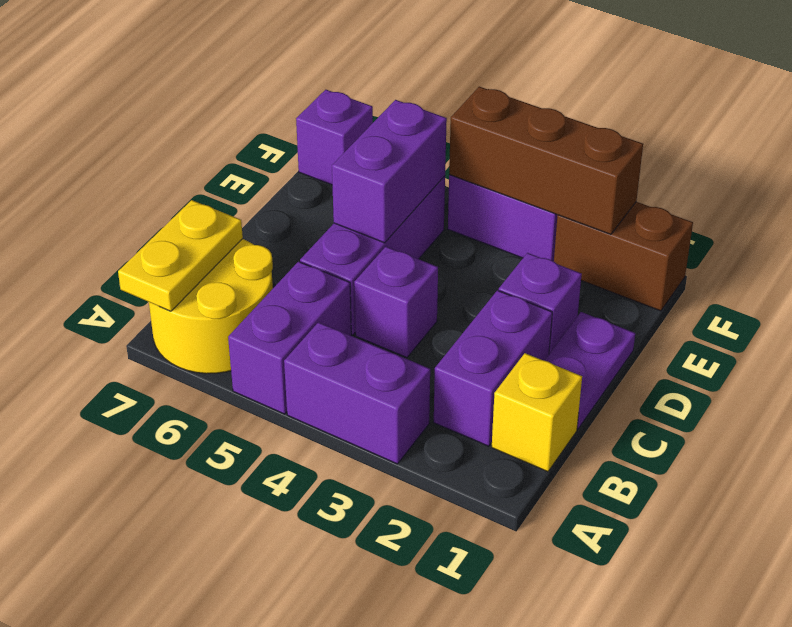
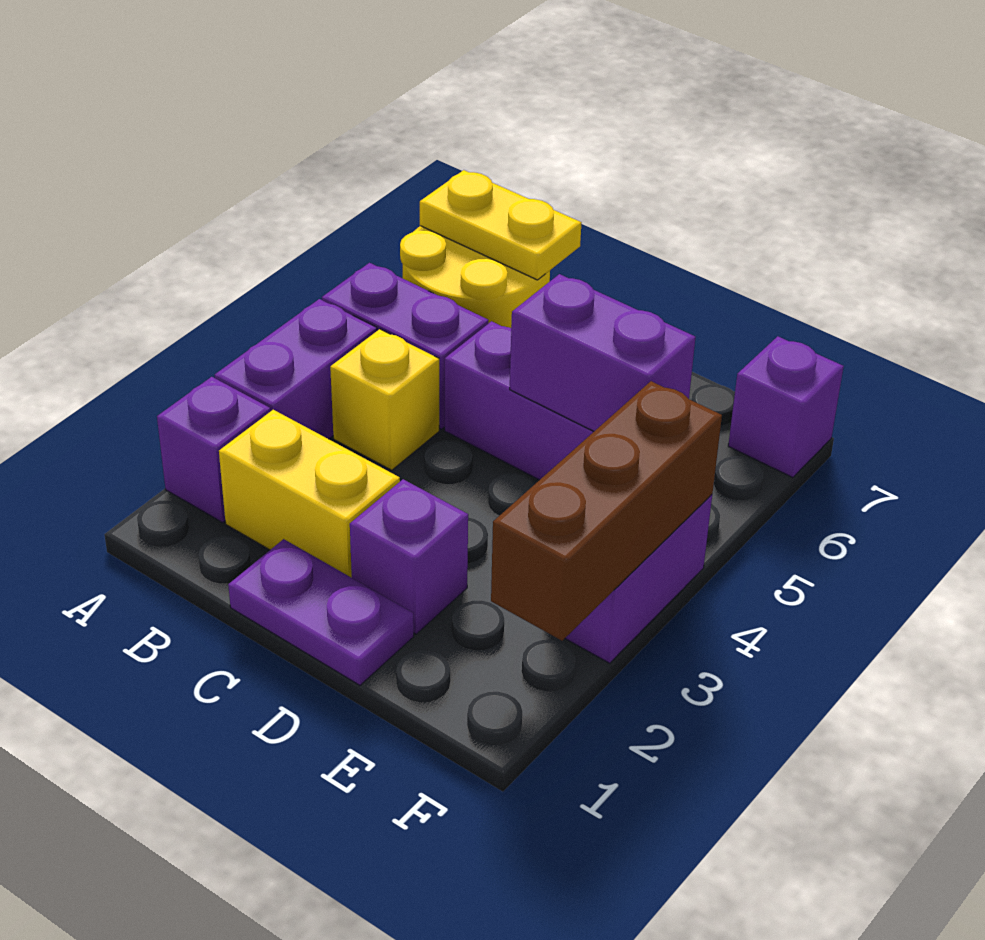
yellow 1x1 brick [492,353,582,472] -> yellow 1x1 brick moved to [330,329,439,470]
purple 1x2 brick [434,290,552,446] -> yellow 1x2 brick [219,410,400,578]
purple 1x1 brick [354,247,438,357] -> purple 1x1 brick moved to [157,377,270,523]
brown 1x2 brick [554,202,693,311] -> none

